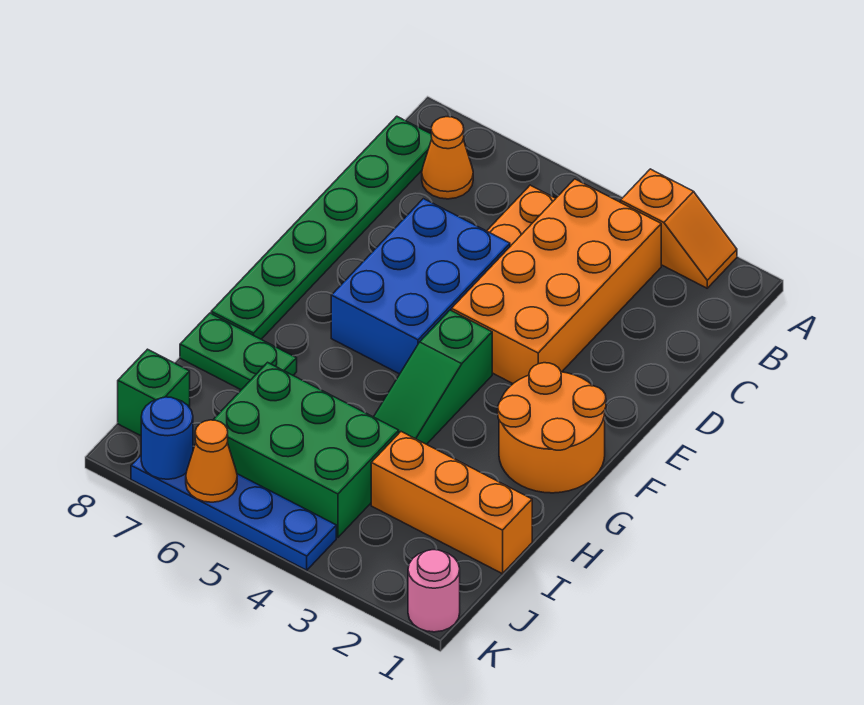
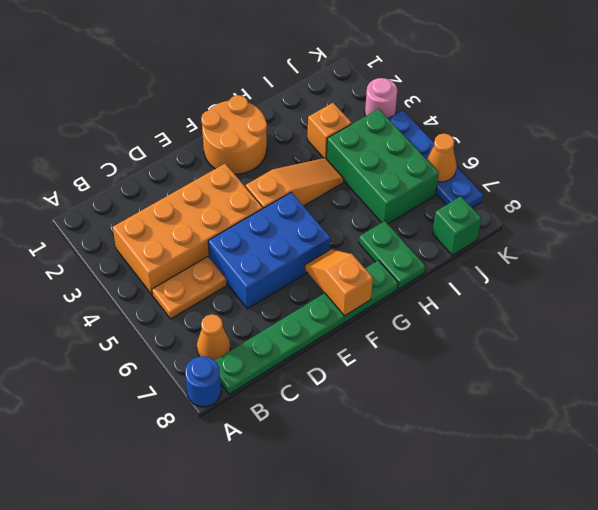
orange 1x2 slope [621,169,737,288] -> orange 1x2 slope moved to [305,249,373,316]
green 1x3 slope [374,310,492,444] -> orange 1x3 slope [246,158,344,208]
orange 1x3 brick [371,432,532,574] -> orange 1x1 brick [308,103,352,159]
pink 1x1 round brick [408,550,460,632] -> pink 1x1 round brick moved to [365,78,397,118]
blue 1x1 round brick [141,397,193,479] -> blue 1x1 round brick moved to [185,356,221,407]

